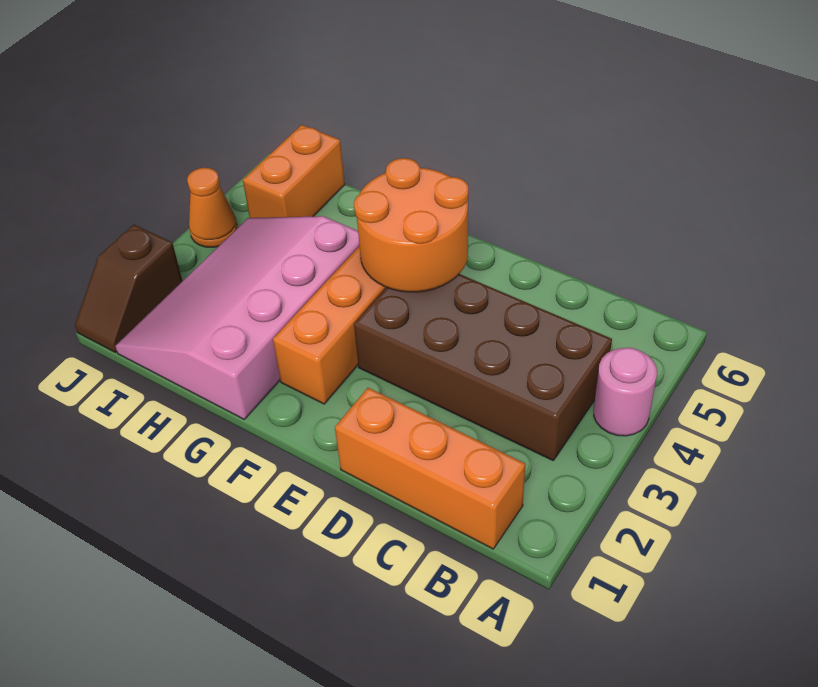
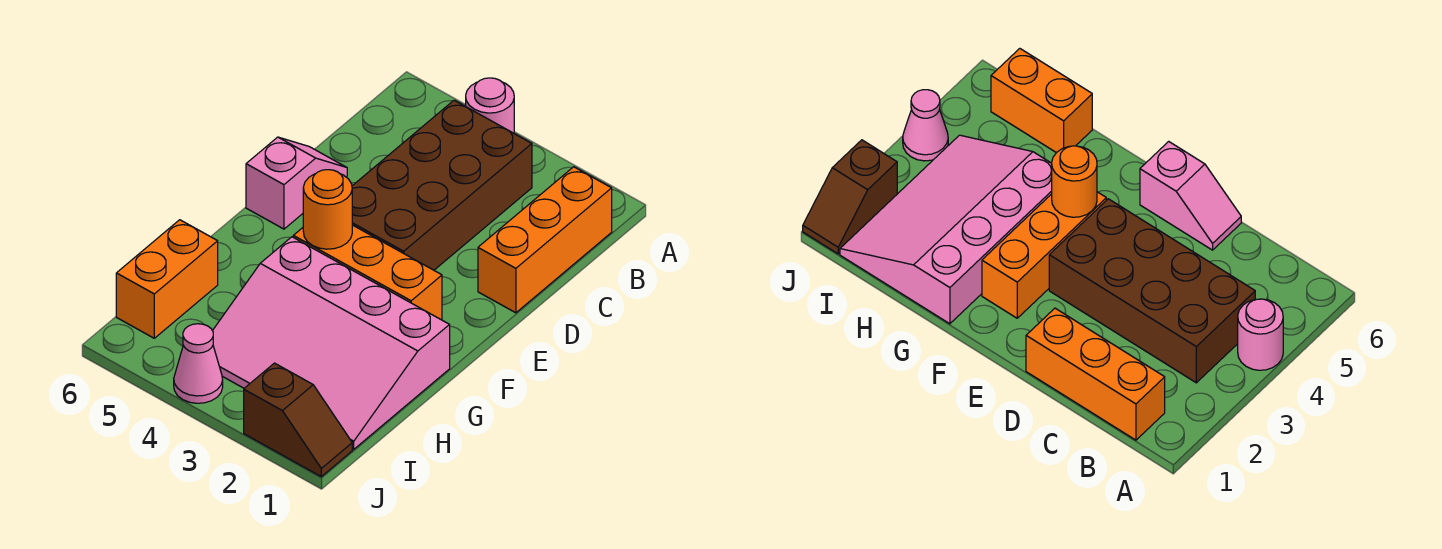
none -> pink 1x2 slope [246,137,347,229]
orange 2x2 round brick [354,158,468,292] -> orange 1x1 round brick [303,170,352,249]
orange 1x2 brick [243,125,345,218] -> orange 1x2 brick turned to [116,220,218,338]
orange 1x1 cone [187,168,238,247] -> pink 1x1 cone [174,324,223,403]

